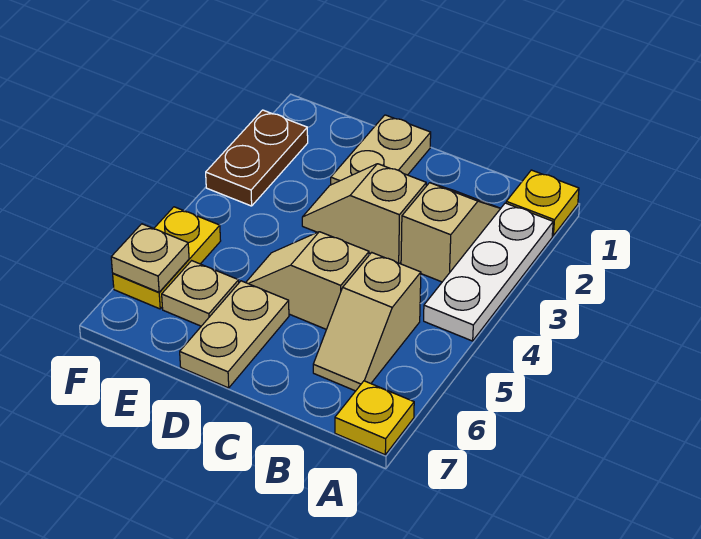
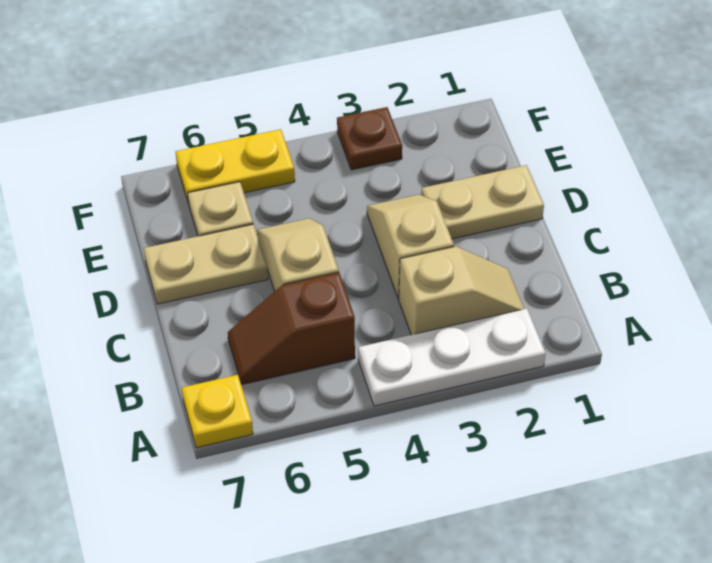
yellow 1x1 plate [506,170,579,236] -> none
tan 1x2 slope [313,253,421,391] -> brown 1x2 slope [228,272,355,385]
brown 1x2 plate [206,110,308,206] -> brown 1x1 plate [337,107,402,170]
tan 1x1 plate [111,224,189,292] -> none

